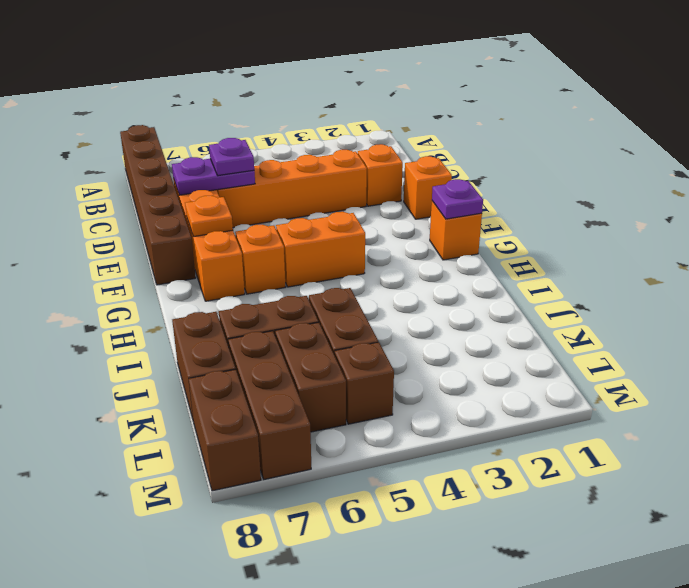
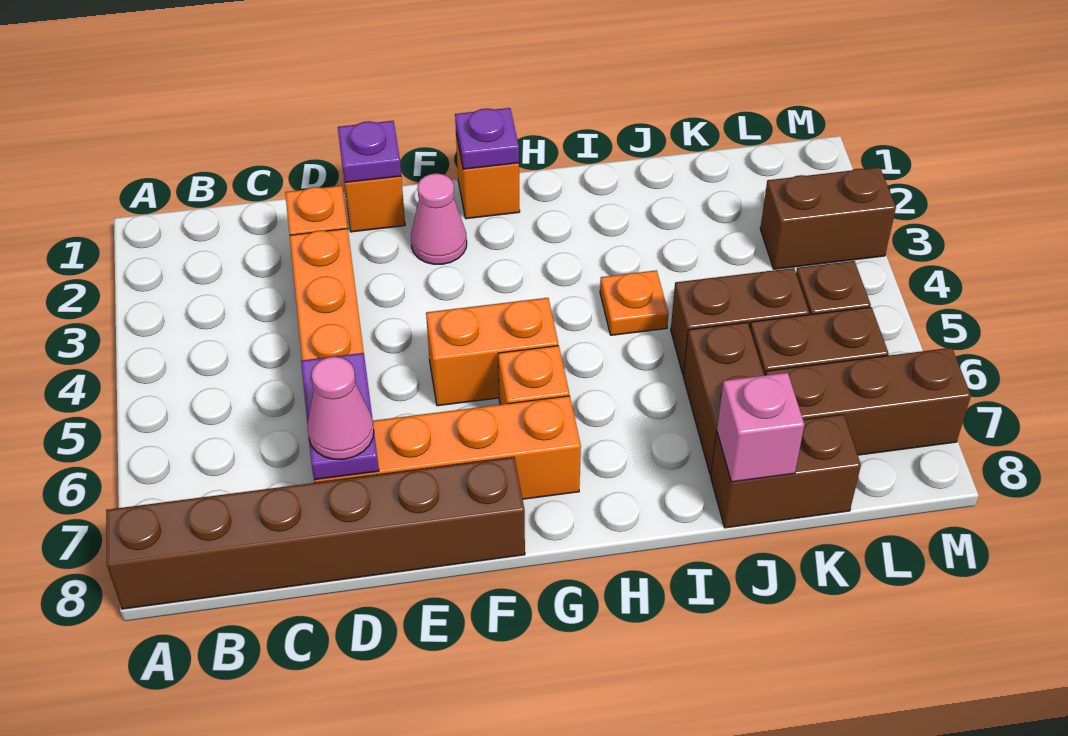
purple 1x1 plate [209,138,254,176] -> purple 1x1 plate moved to [338,121,401,183]
none -> pink 1x1 cone [307,356,374,459]
none -> pink 1x1 cone [411,174,467,264]
orange 1x1 plate [185,196,233,237] -> orange 1x1 plate moved to [600,270,669,335]
orange 1x2 brick [276,212,365,287] -> orange 1x2 brick turned to [426,298,558,406]
none -> pink 1x1 brick [717,373,804,482]
brown 1x2 brick [189,370,261,491] -> brown 1x2 brick moved to [760,167,896,269]

